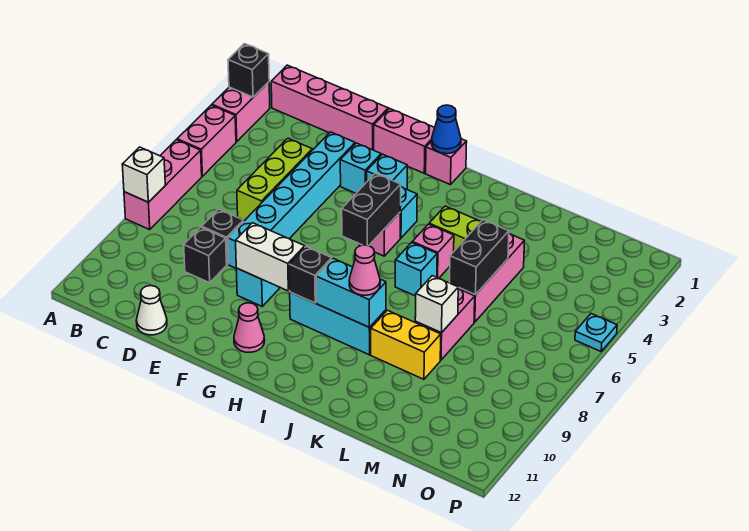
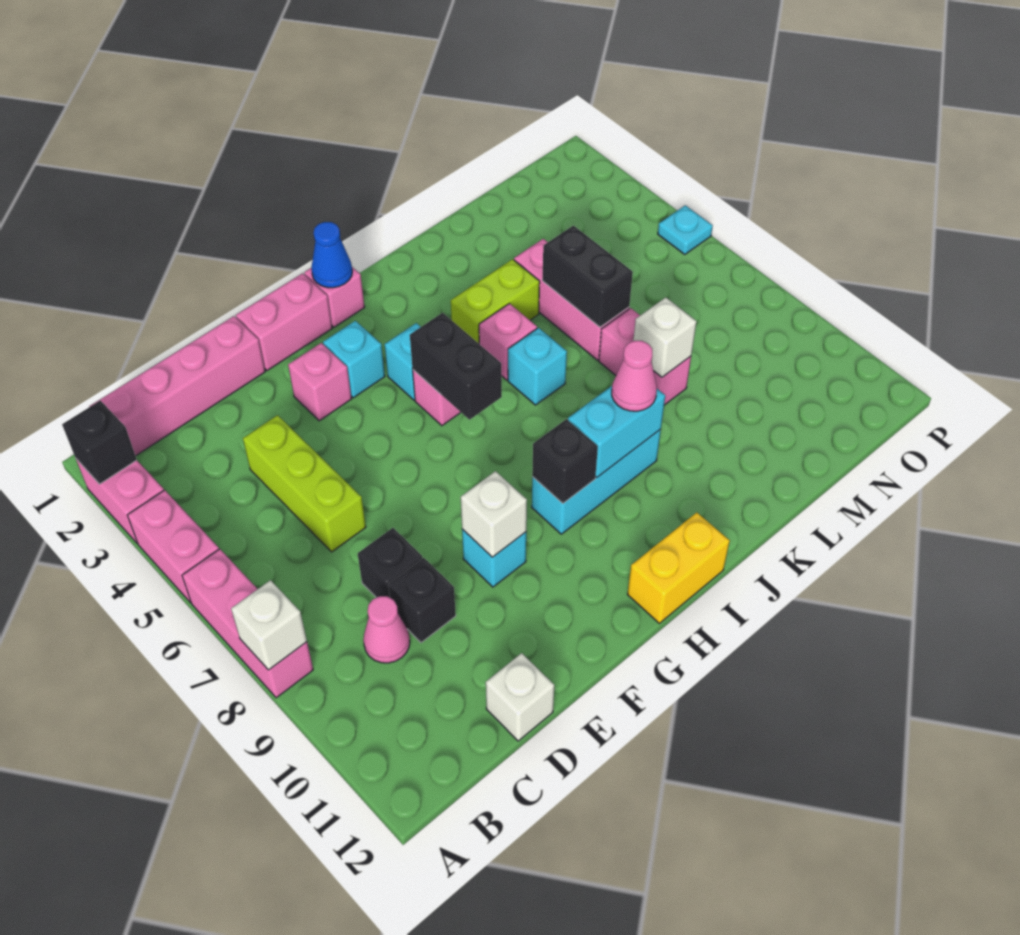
white 1x1 cone [136,286,167,335] -> white 1x1 brick [486,653,554,741]
cyan 1x6 brick [228,132,355,268] -> none
cyan 1x1 brick [340,143,381,193] -> pink 1x1 brick [288,343,352,421]
white 1x2 brick [236,223,305,291] -> white 1x1 brick [461,471,527,557]
pink 1x1 cone [234,303,265,352] -> pink 1x1 cone moved to [363,596,410,663]
yellow 1x2 brick [371,310,441,379] -> yellow 1x2 brick moved to [627,512,730,623]

